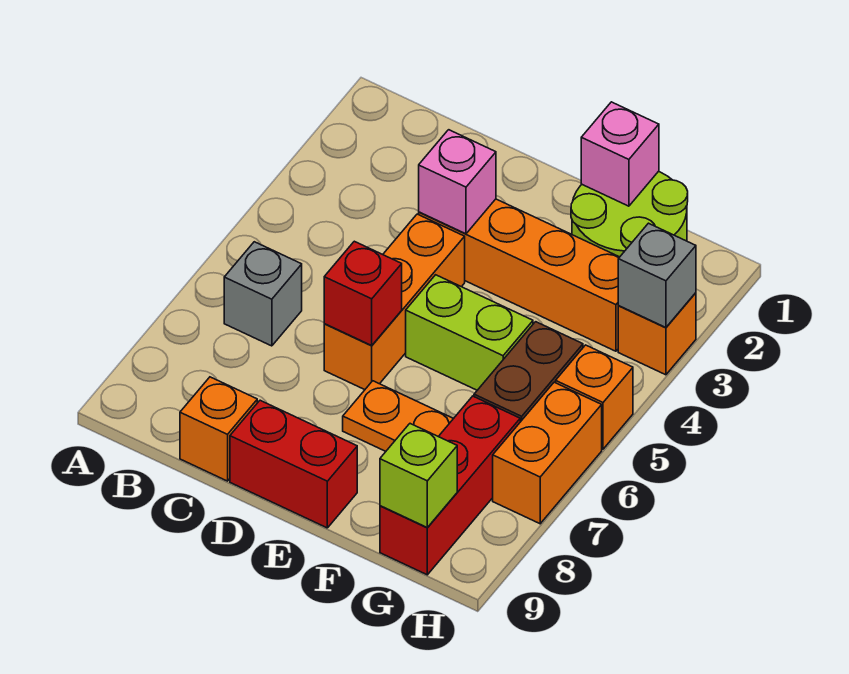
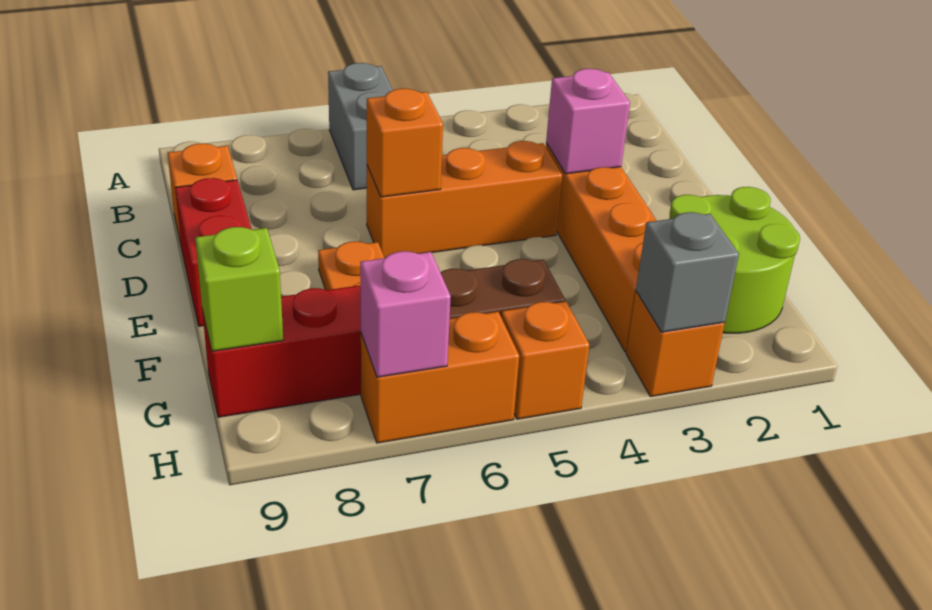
grey 1x1 brick [224,242,302,346] -> grey 1x2 brick [328,63,393,190]
red 1x1 brick [324,241,402,345] -> orange 1x1 brick [367,89,443,197]
lime 1x2 brick [406,275,533,390] -> none
pink 1x1 brick [581,102,659,206] -> pink 1x1 brick moved to [360,251,451,377]

